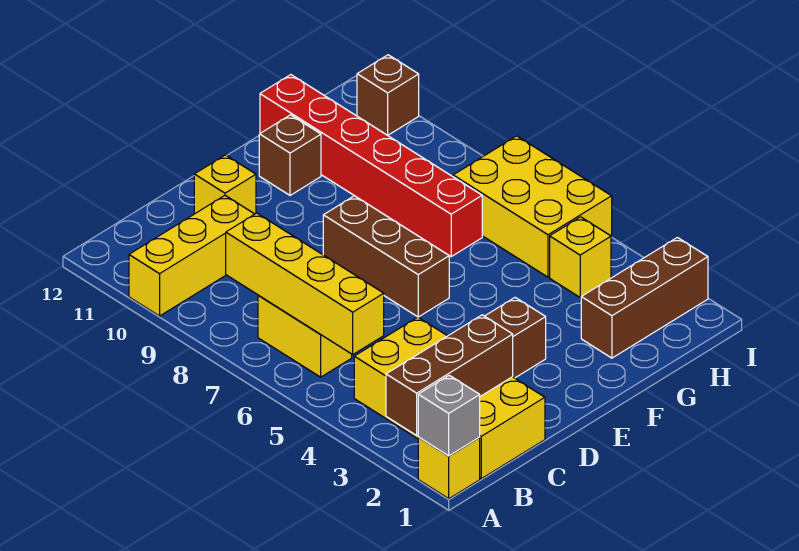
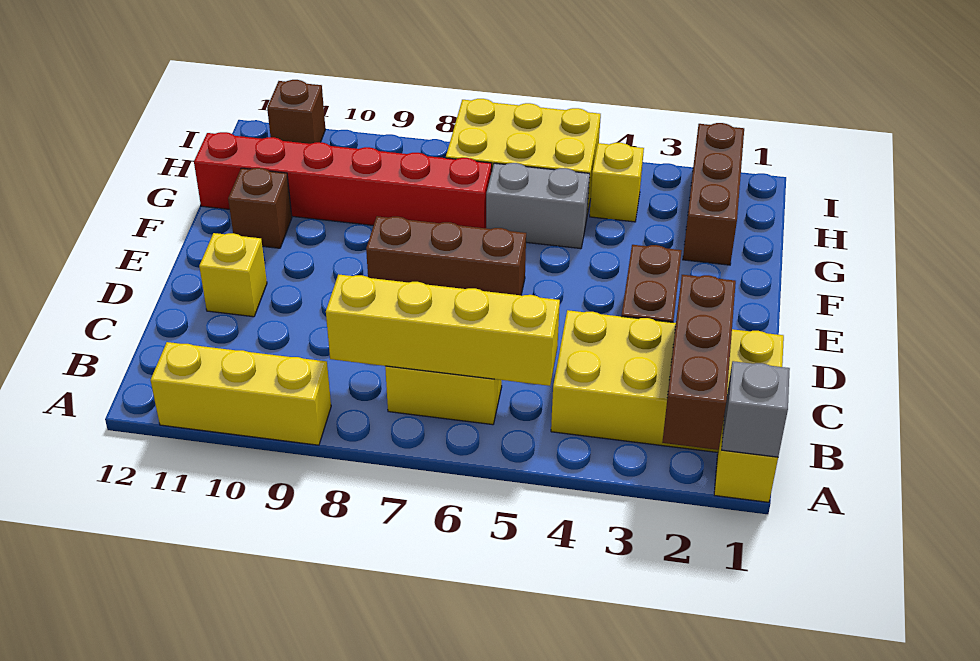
yellow 1x3 brick [129,196,254,316] -> yellow 1x3 brick turned to [150,342,331,445]
none -> grey 1x2 brick [486,163,590,249]

